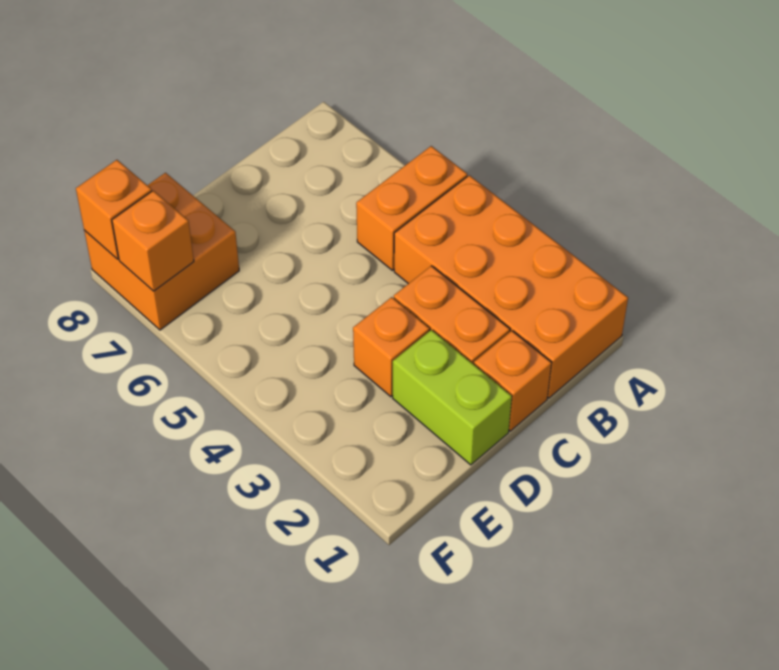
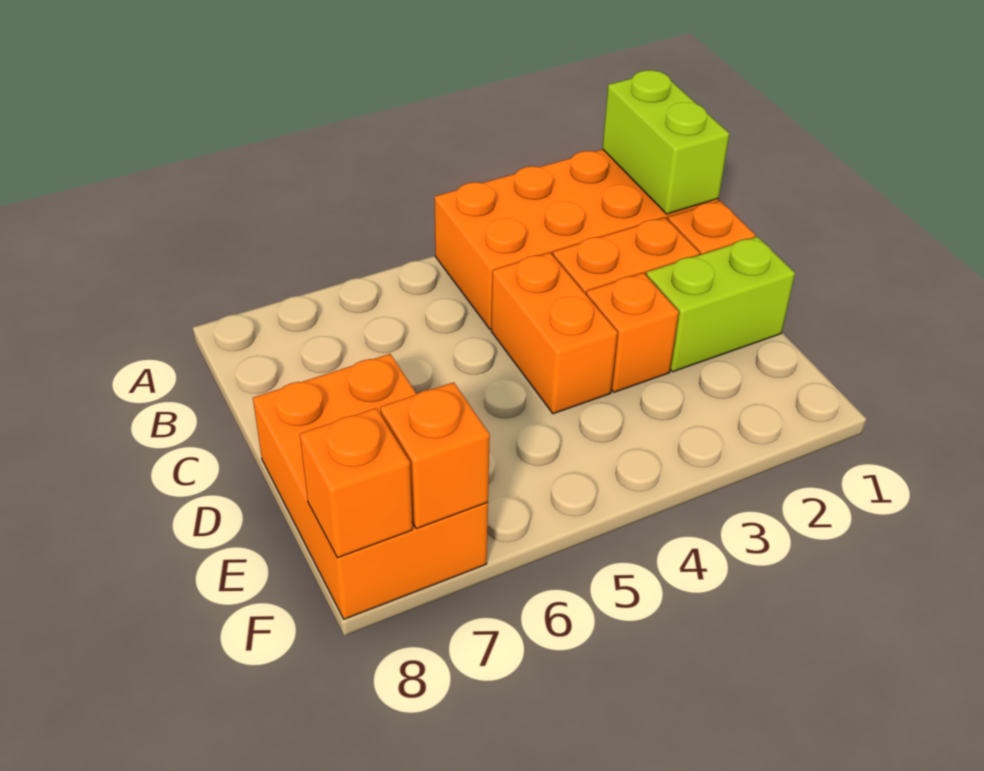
none -> lime 1x2 brick [602,70,729,214]
orange 1x2 brick [356,146,467,270] -> orange 1x2 brick moved to [491,253,618,414]
orange 2x2 brick [84,173,239,330] -> orange 2x3 brick [253,354,488,619]

